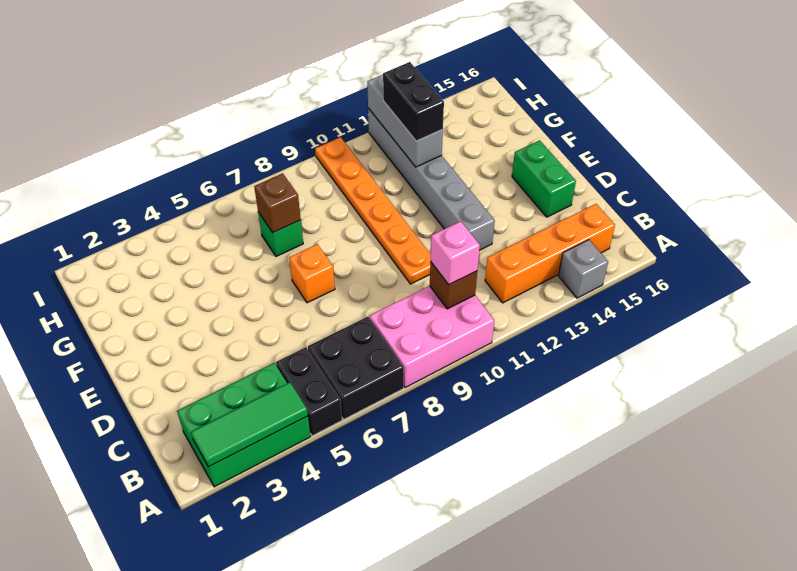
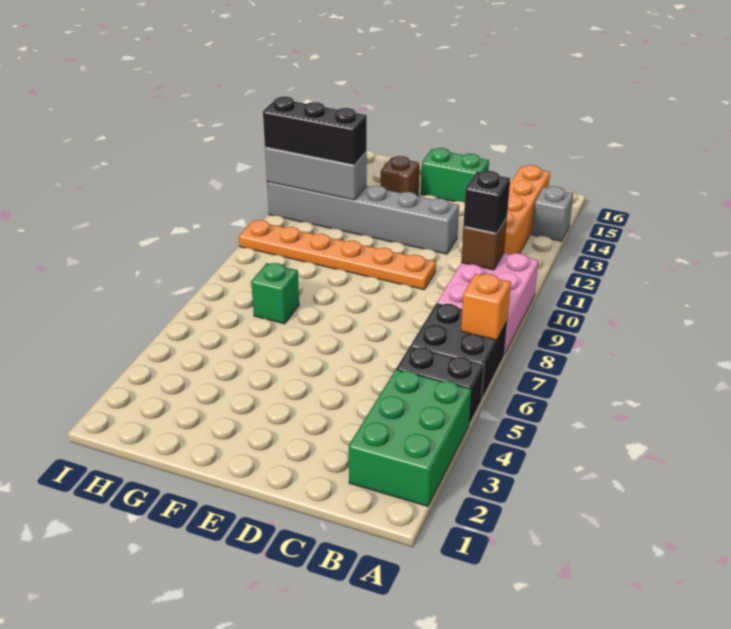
green 1x3 tile [191,382,308,467] -> none
pink 1x1 brick [431,221,480,285] -> black 1x1 brick [463,171,510,233]
orange 1x1 brick [289,244,335,303] -> orange 1x1 brick moved to [461,274,511,340]
brown 1x1 brick [254,173,301,232] -> brown 1x1 brick moved to [381,156,420,196]
black 1x2 brick [383,62,444,141] -> black 1x3 brick [263,97,367,165]

